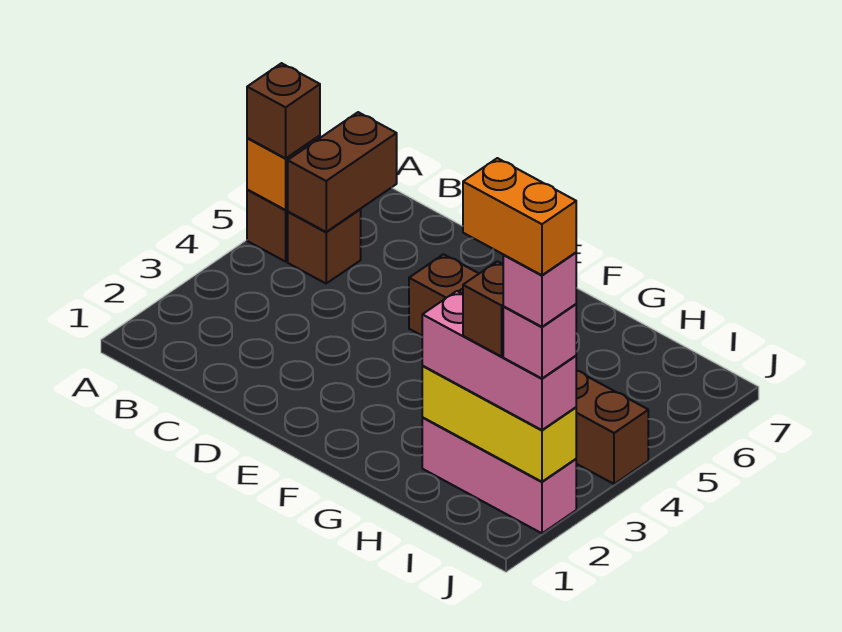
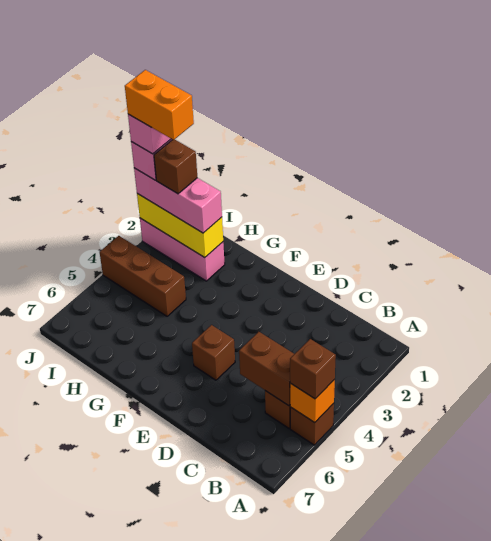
brown 1x2 brick [288,112,397,232] -> brown 1x2 brick turned to [239,332,294,406]

